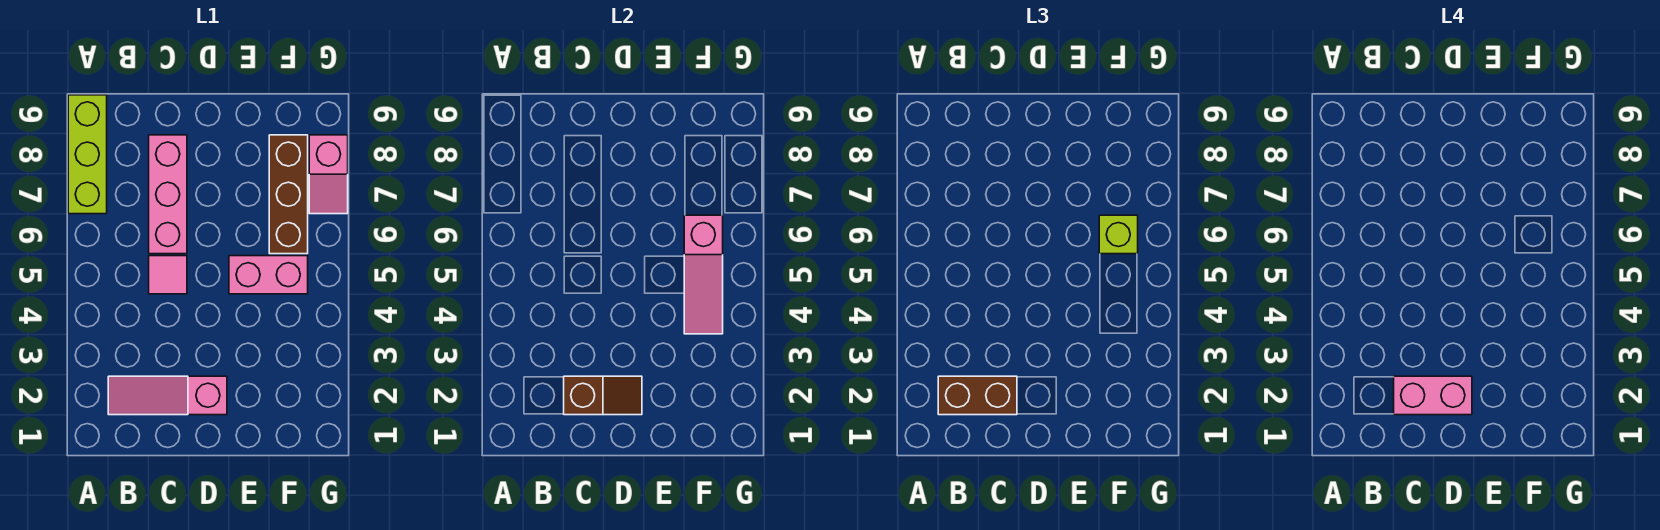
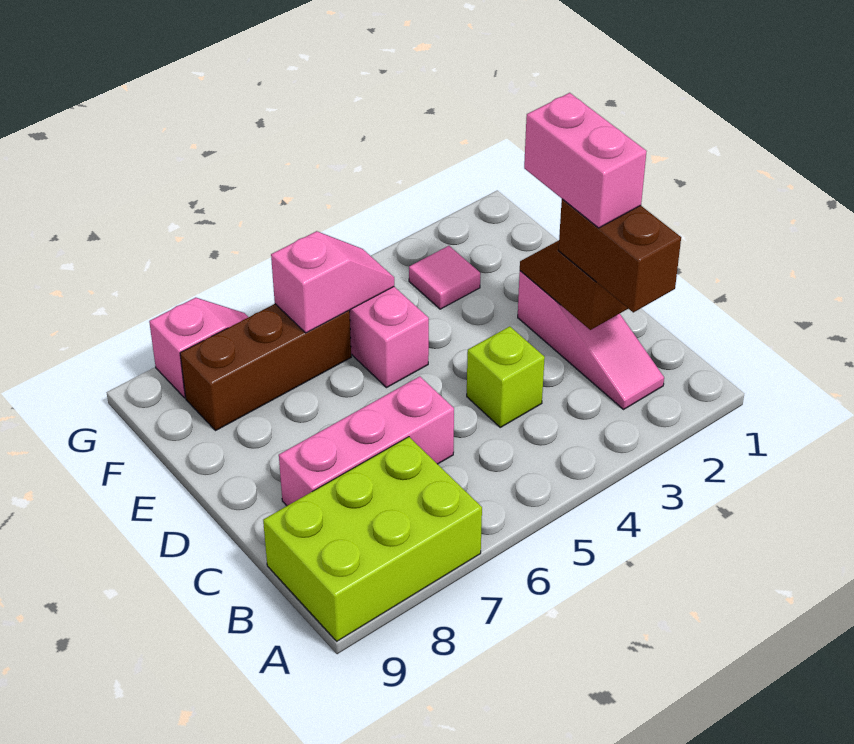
lime 1x3 brick [68,95,107,214] -> lime 2x3 brick [263,437,482,641]
pink 1x1 tile [149,256,187,294] -> pink 1x1 tile moved to [409,246,480,309]
pink 1x3 slope [684,215,723,334] -> pink 1x2 slope [271,231,394,333]
lime 1x1 brick [1099,215,1138,254] -> lime 1x1 brick moved to [467,326,545,427]

